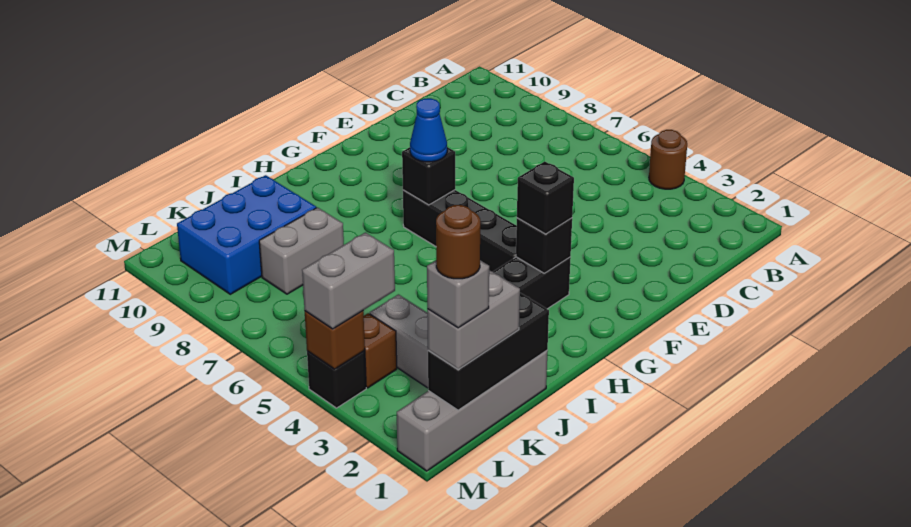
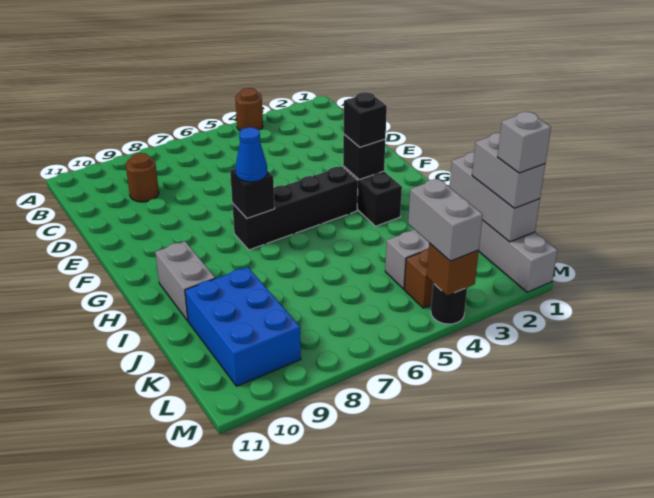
black 1x3 brick [428,293,549,410] -> grey 1x3 brick [450,152,540,242]
grey 1x2 brick [259,207,344,294] -> grey 1x2 brick moved to [155,241,215,321]
brown 1x1 round brick [436,205,480,279] -> brown 1x1 round brick moved to [126,153,159,202]
black 1x1 brick [307,351,366,408] -> black 1x1 round brick [431,283,467,324]

